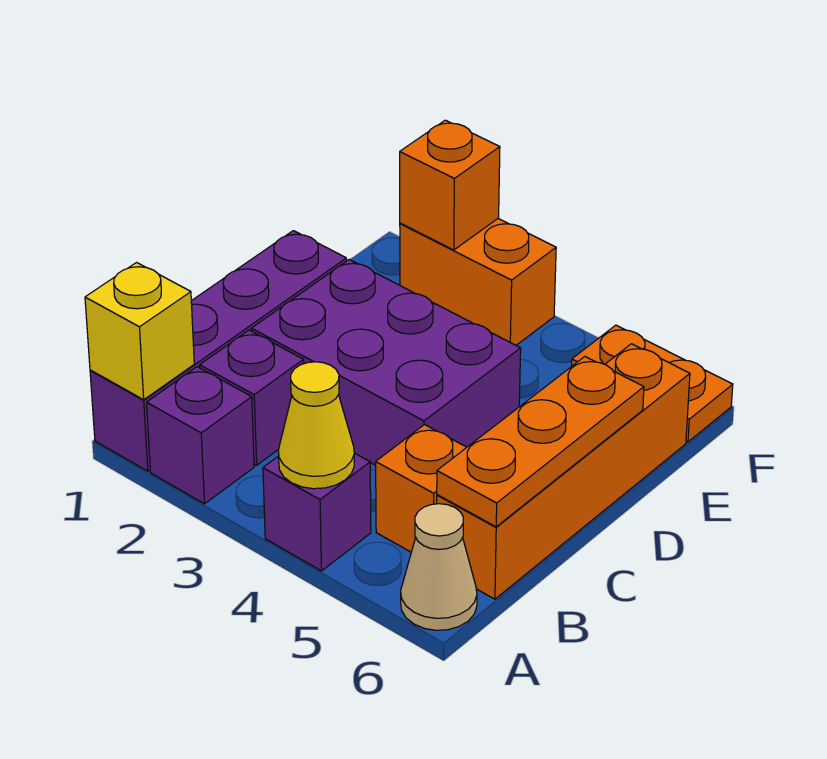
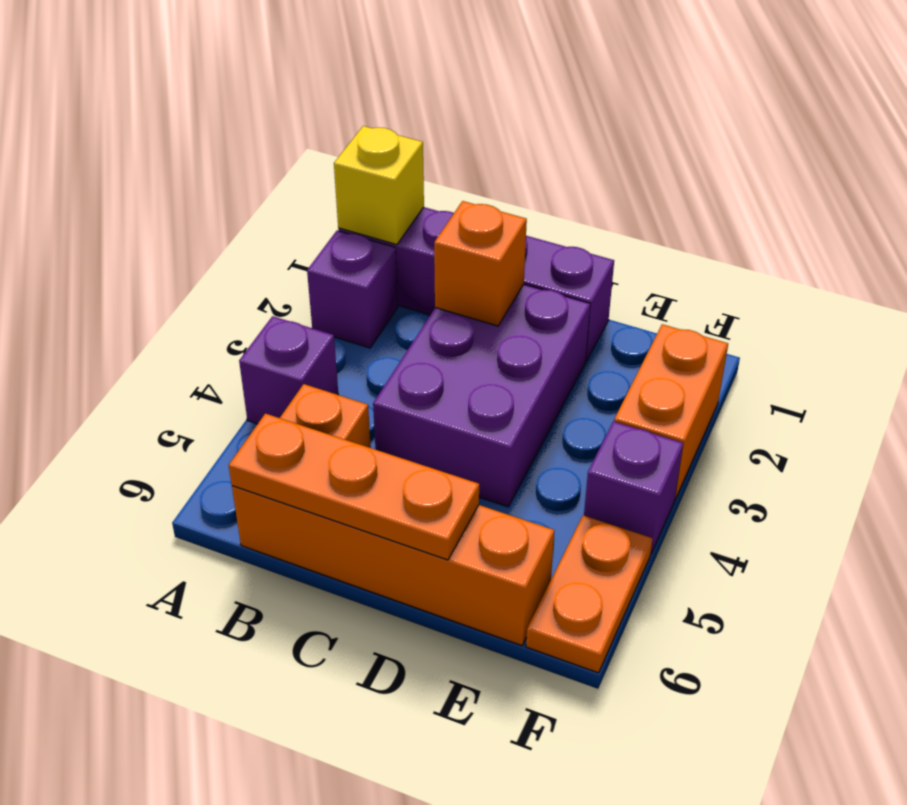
yellow 1x1 cone [278,362,354,489] -> none
tan 1x1 cone [401,504,477,630] -> none
purple 1x1 brick [200,330,304,465] -> purple 1x1 brick moved to [584,421,683,553]
orange 1x1 brick [400,120,500,250] -> orange 1x1 brick moved to [434,201,527,326]

